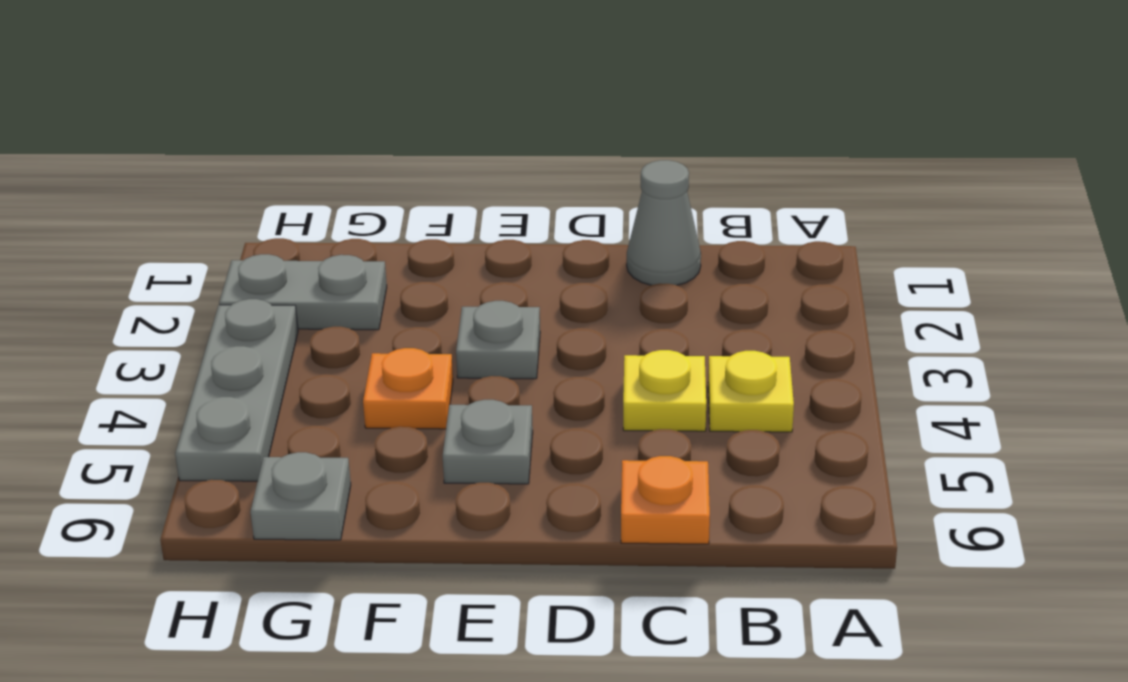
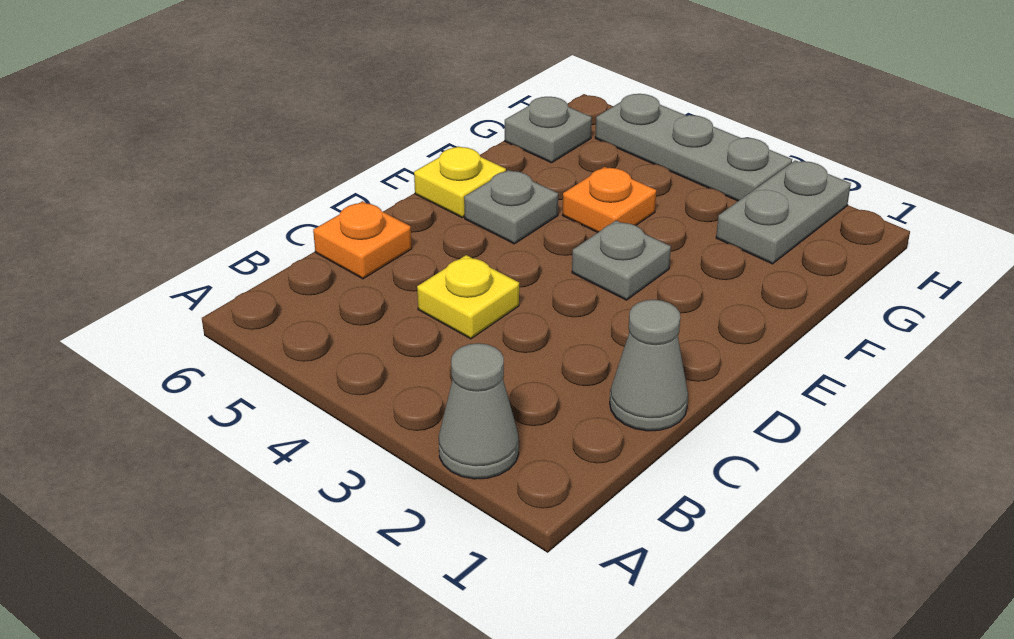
none -> grey 1x1 cone [439,343,519,479]
yellow 1x1 plate [708,351,794,432] -> yellow 1x1 plate moved to [414,146,506,218]

